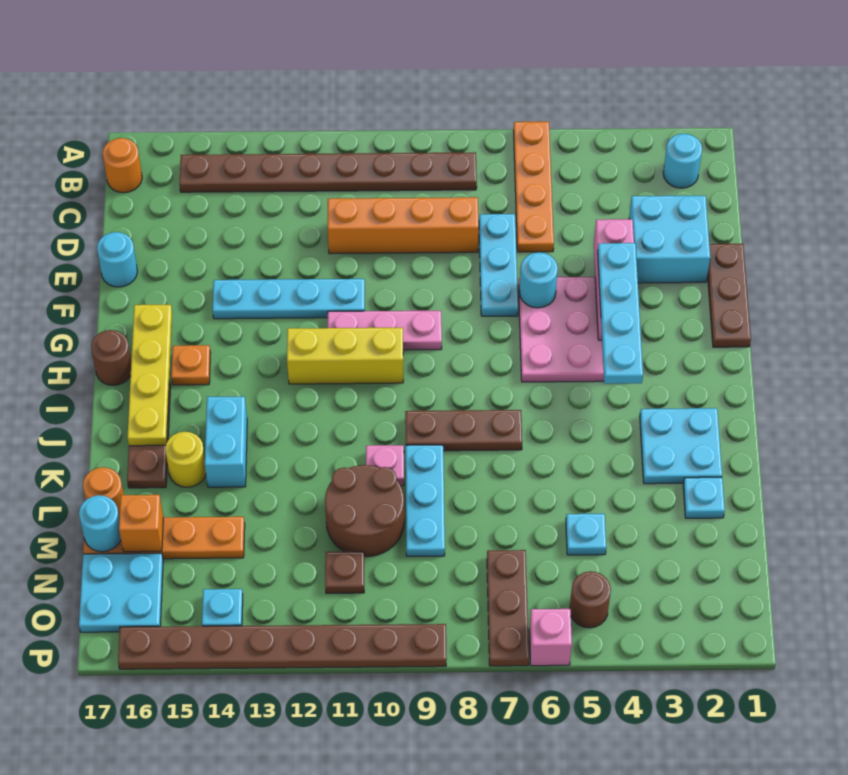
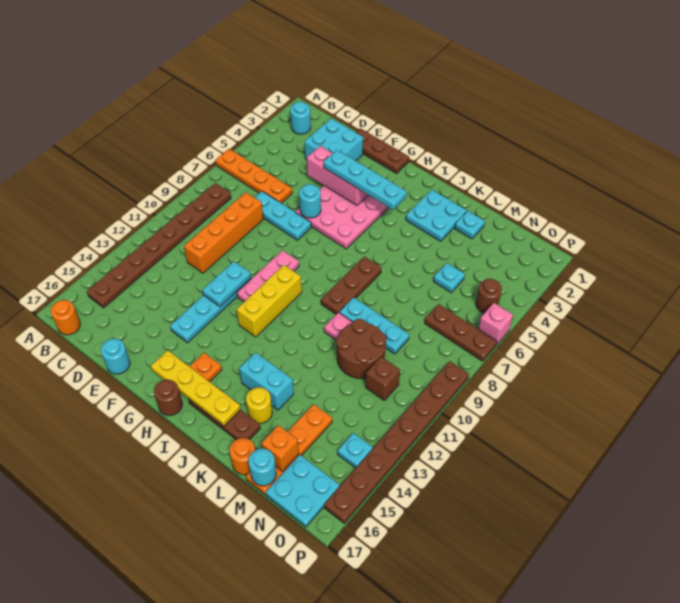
none -> cyan 1x2 plate [202,261,251,306]
brown 1x1 plate [325,552,364,593] -> brown 1x1 brick [366,357,400,400]

